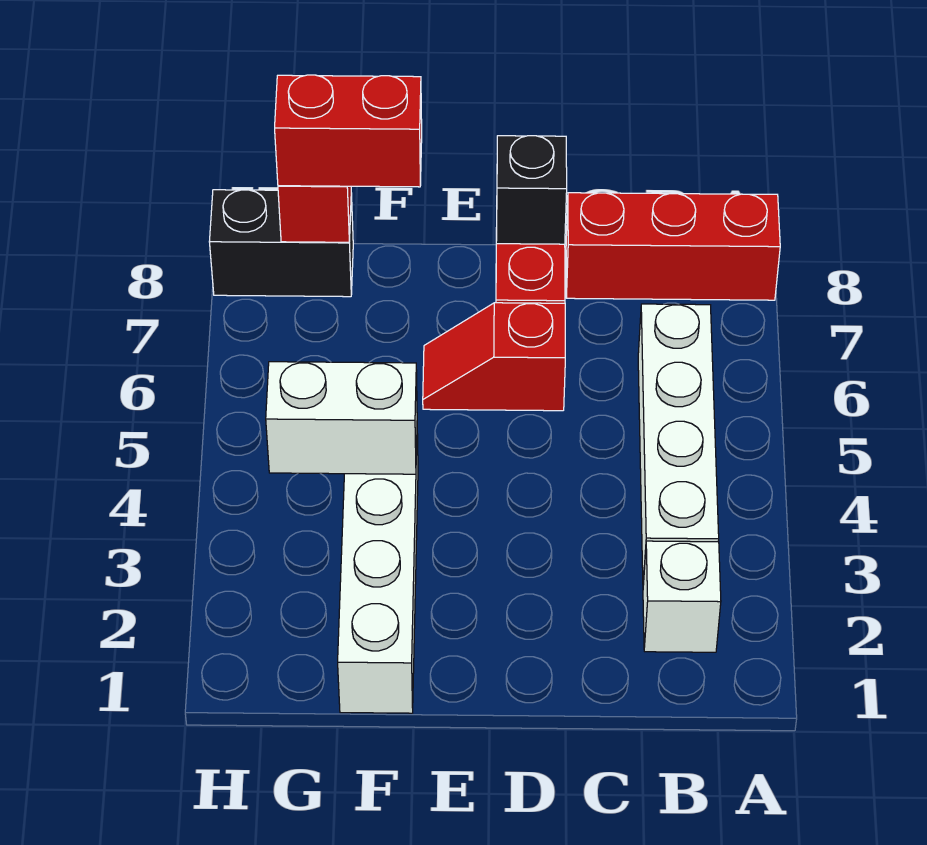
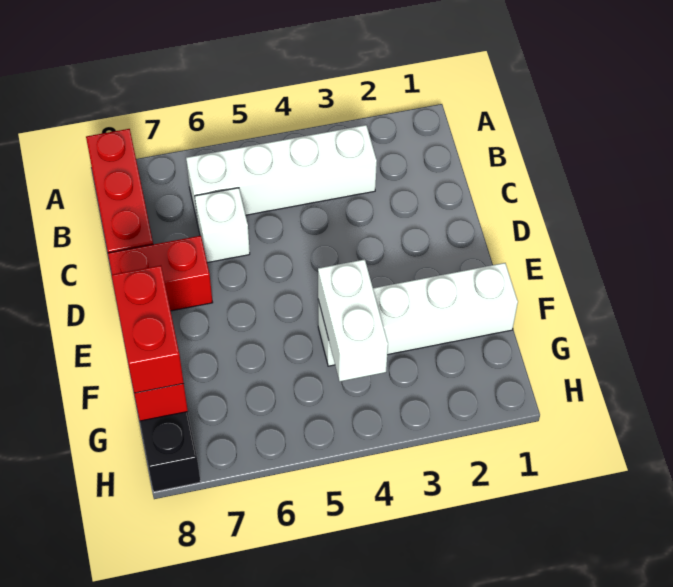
white 1x1 brick [643,541,721,652] -> white 1x1 brick moved to [195,188,250,263]
red 1x2 slope [423,303,565,411] -> none
black 1x1 brick [496,136,567,244] -> none

